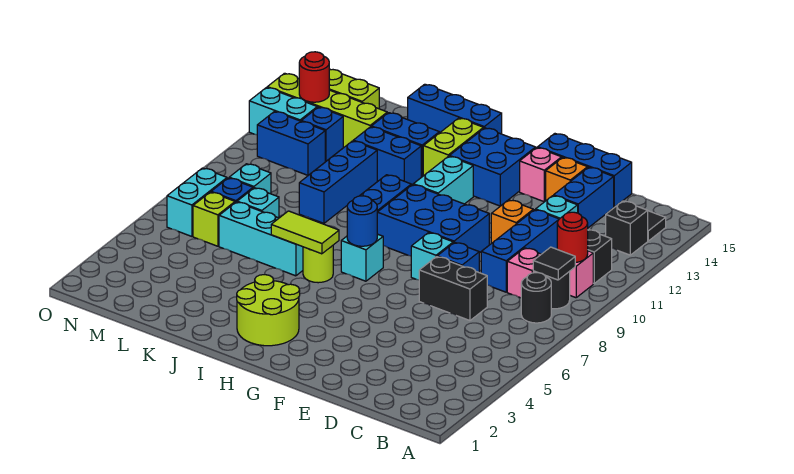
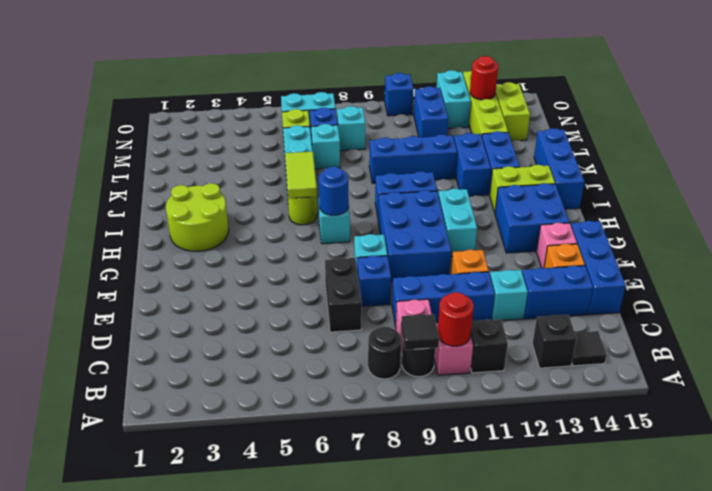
cyan 1x2 brick [413,156,473,204] -> cyan 1x2 brick turned to [438,188,477,256]
blue 1x1 brick [301,107,343,161] -> blue 1x1 brick moved to [385,73,413,116]

